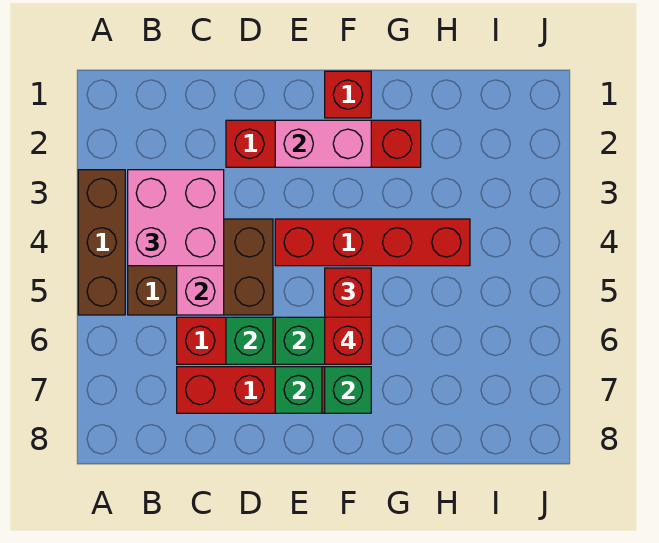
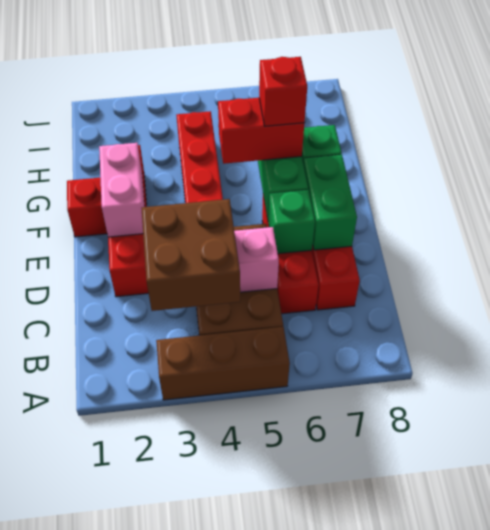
pink 2x2 brick [128,170,224,266] -> brown 2x2 brick [141,199,240,311]
green 1x1 brick [275,367,322,413] -> green 1x2 brick [303,155,357,250]

